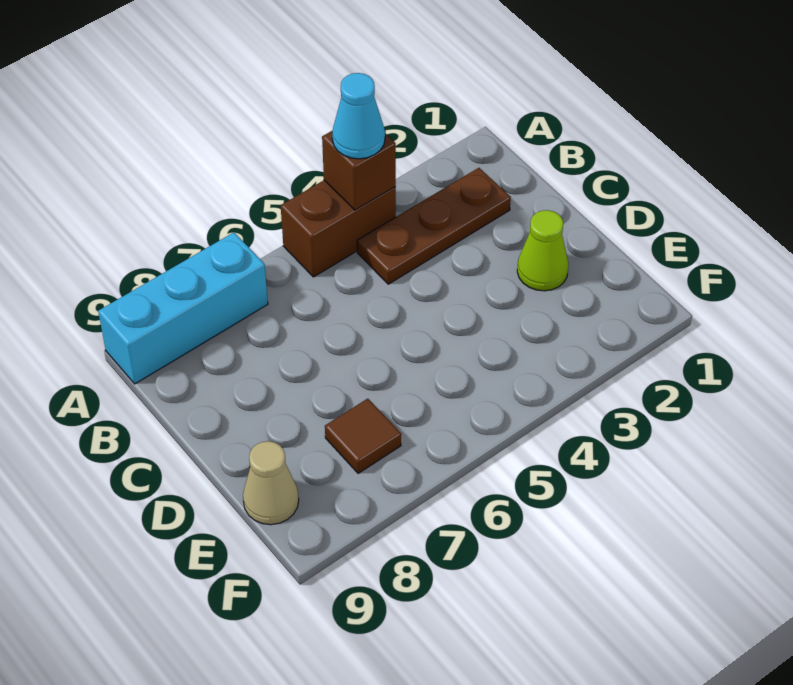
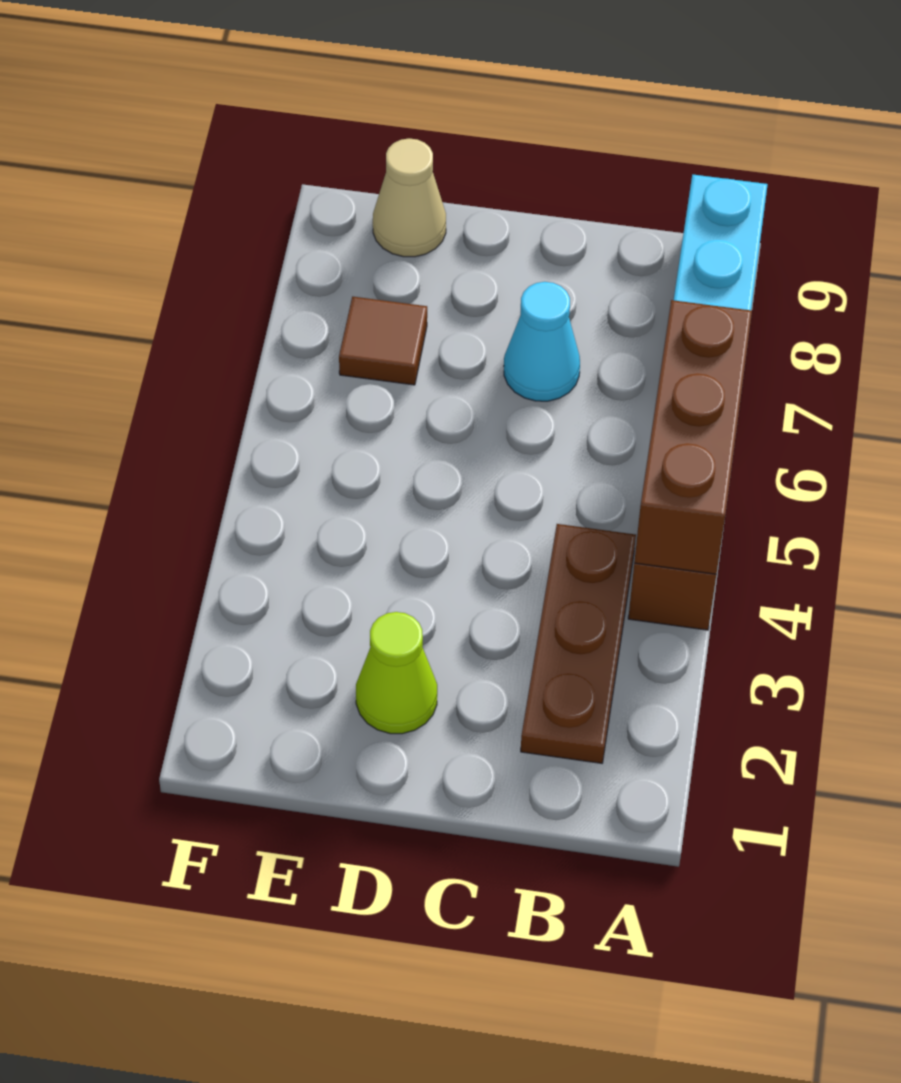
brown 1x1 brick [322,130,396,210] -> brown 1x3 brick [634,300,752,574]
cyan 1x1 cone [332,73,385,159] -> cyan 1x1 cone moved to [504,282,580,401]

